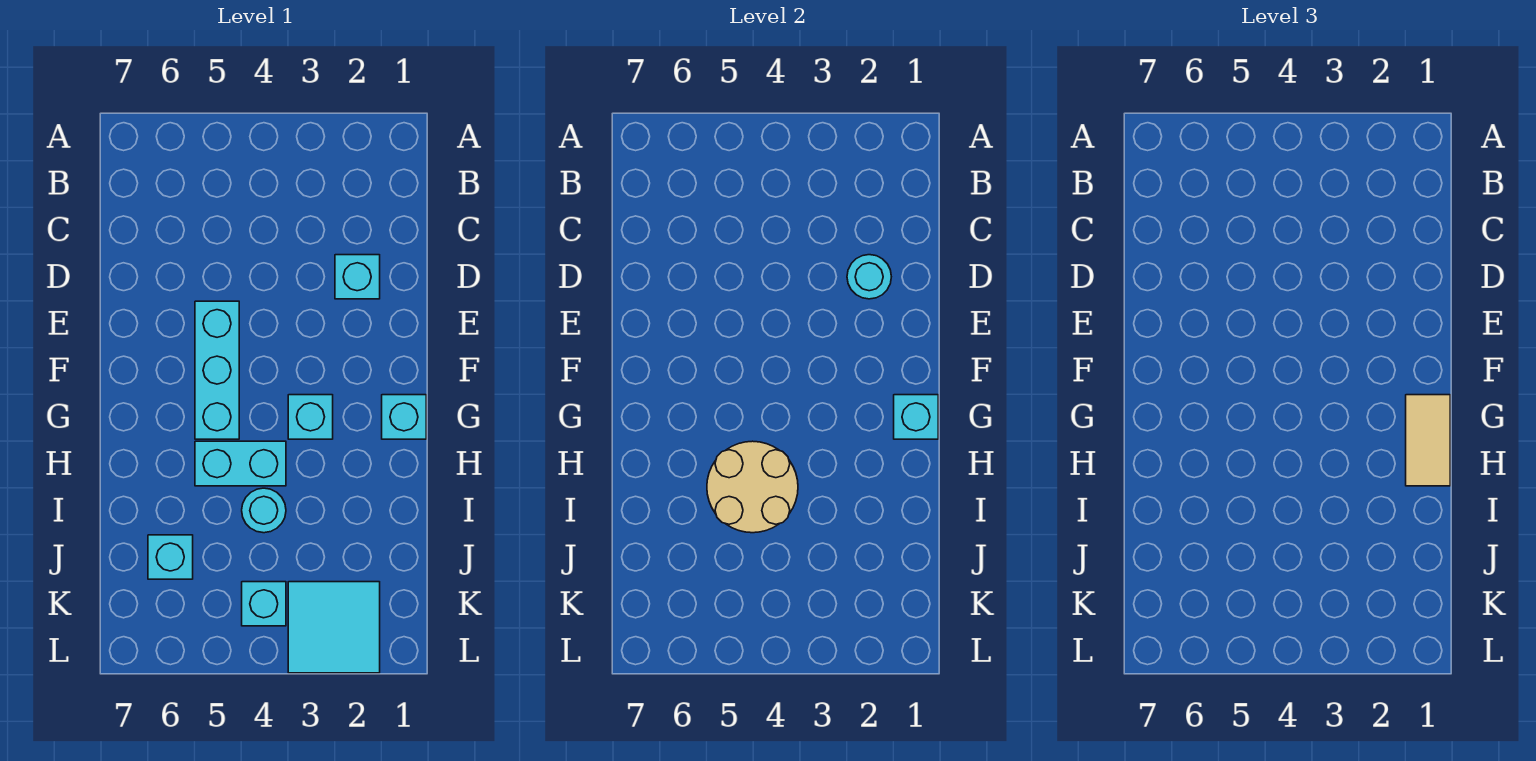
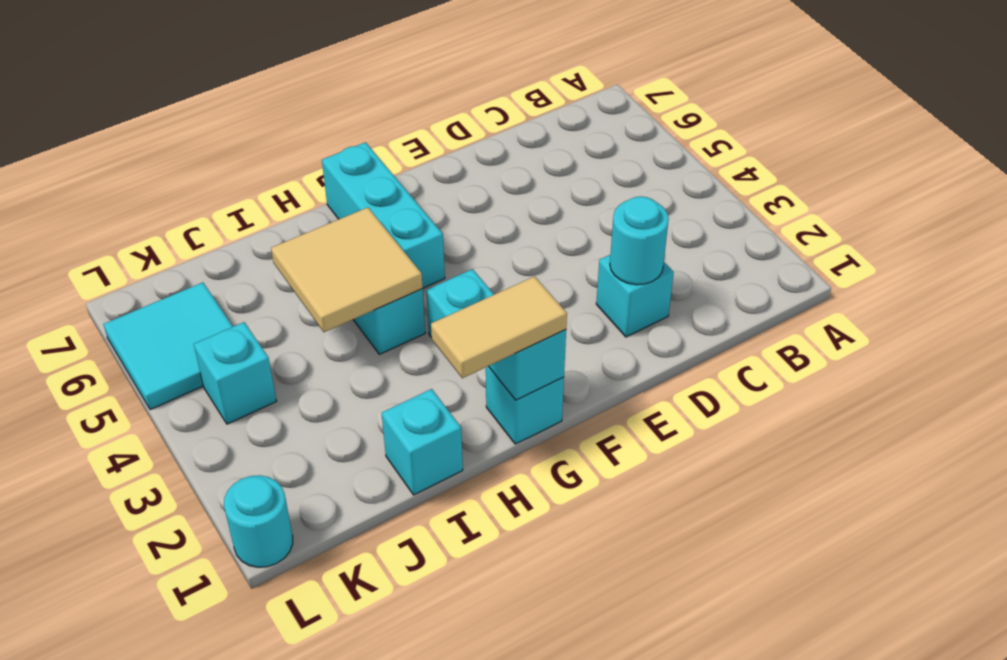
cyan 1x3 brick [195,301,239,439] -> cyan 1x3 brick turned to [322,142,445,288]
tan 2x2 round brick [707,441,798,533] -> tan 2x2 tile [271,207,423,332]
cyan 1x1 round brick [242,488,286,533] -> cyan 1x1 round brick moved to [224,475,293,567]
cyan 1x1 brick [148,535,193,579] -> cyan 1x1 brick moved to [382,389,463,495]
cyan 2x2 tile [288,582,380,673] -> cyan 2x2 tile moved to [103,282,233,410]

